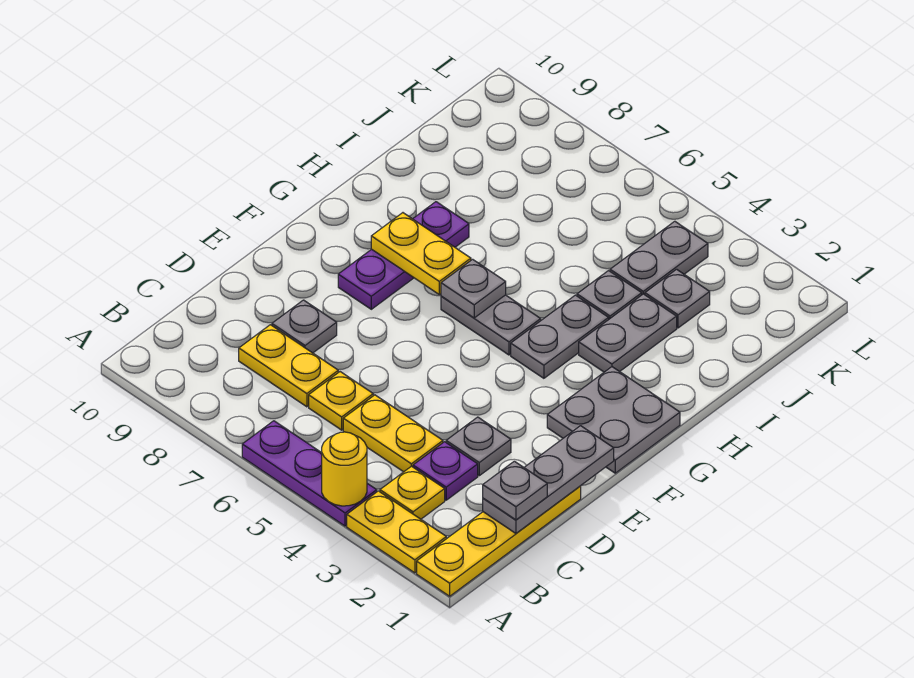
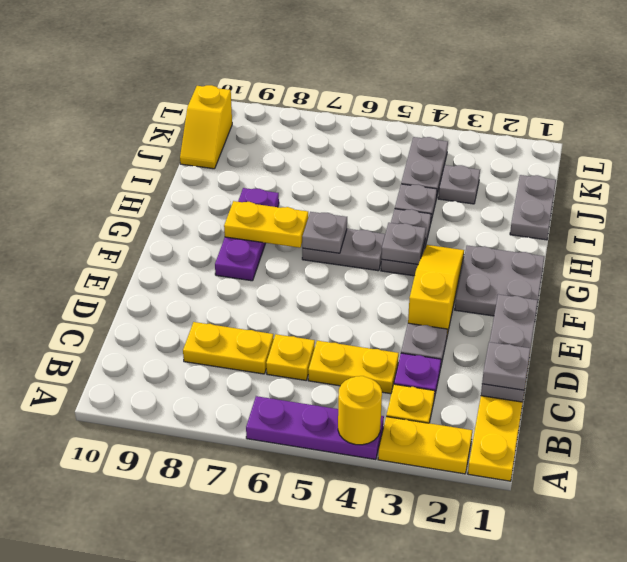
grey 1x1 plate [272,300,337,353] -> grey 1x1 plate moved to [381,223,426,264]
none -> yellow 1x3 slope [408,245,464,335]
grey 1x2 plate [579,294,677,372] -> grey 1x2 plate moved to [510,175,556,240]
none -> yellow 1x2 slope [180,85,232,169]

